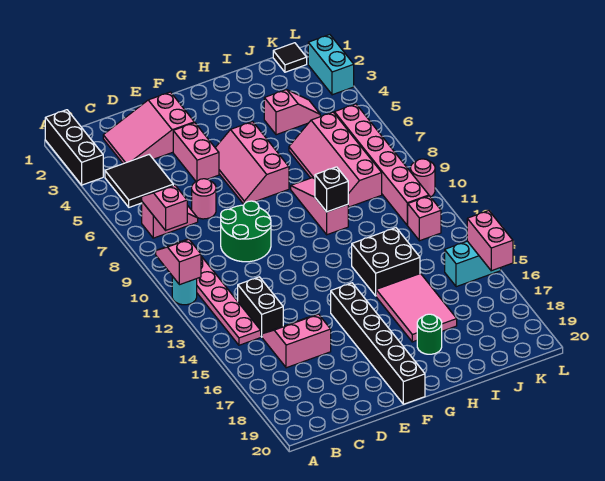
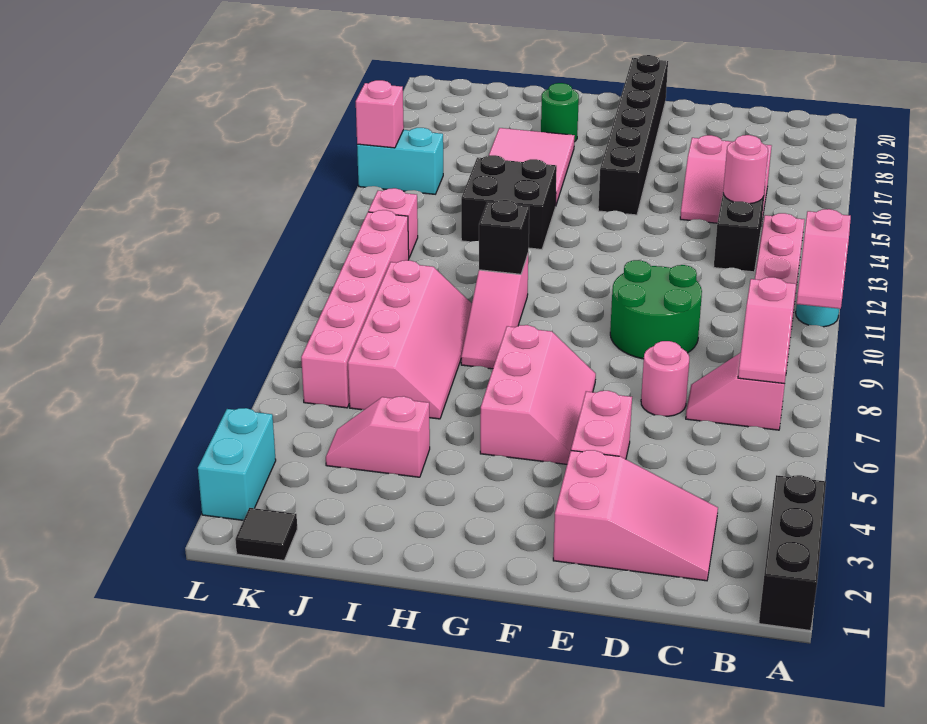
black 2x2 tile [105,155,173,207] -> none
pink 1x1 round brick [411,159,435,197] -> pink 1x1 round brick moved to [723,135,768,204]
pink 1x2 brick [467,211,513,271] -> pink 1x1 brick [356,80,404,148]

